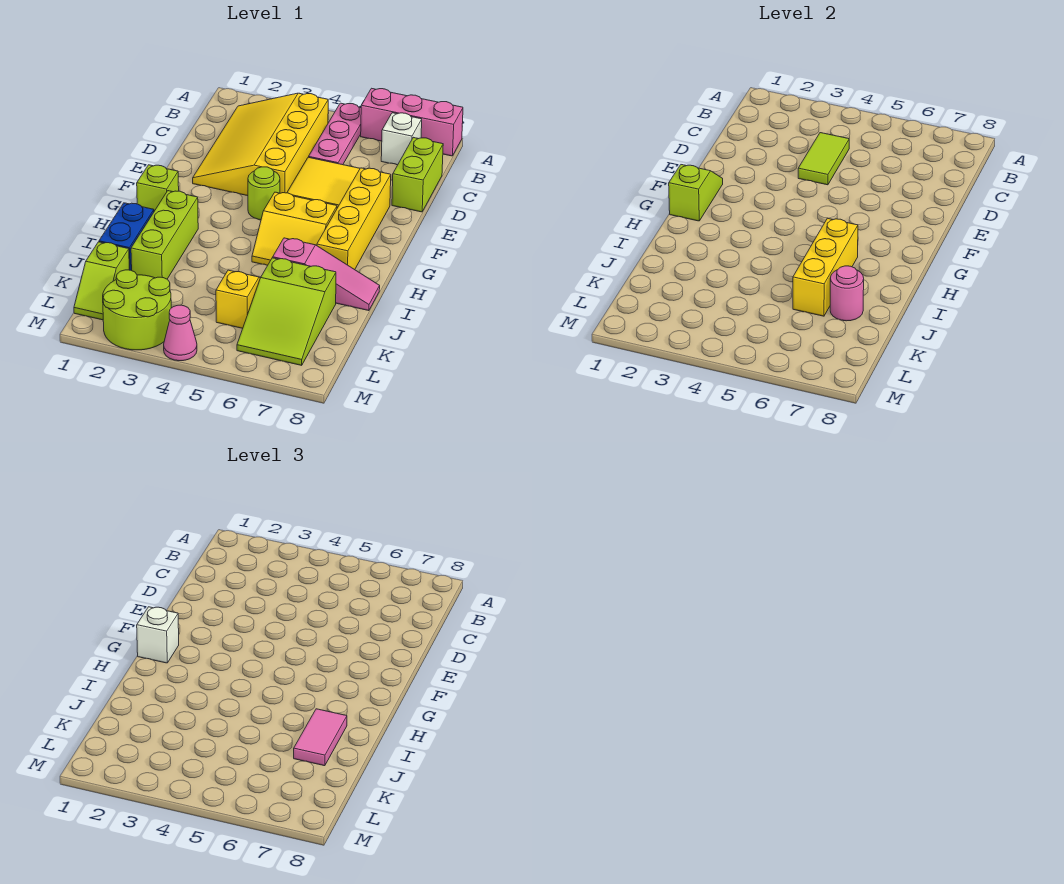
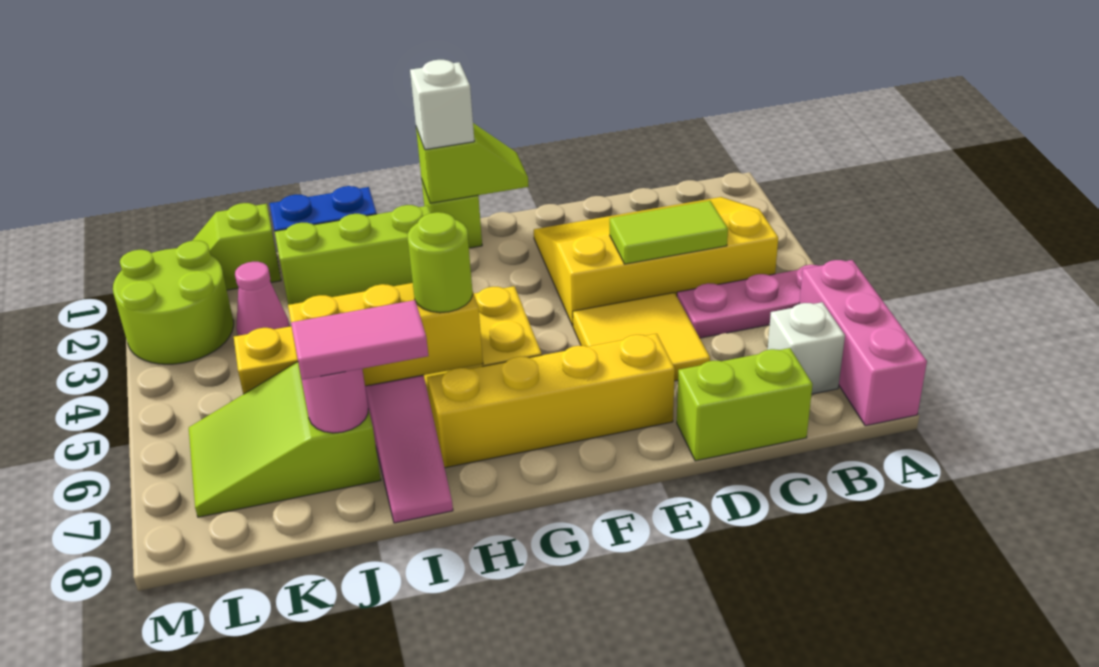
lime 1x1 round brick [248,167,280,220] -> lime 1x1 round brick moved to [408,212,473,313]
pink 1x1 cone [164,305,197,361] -> pink 1x1 cone moved to [235,262,290,336]

